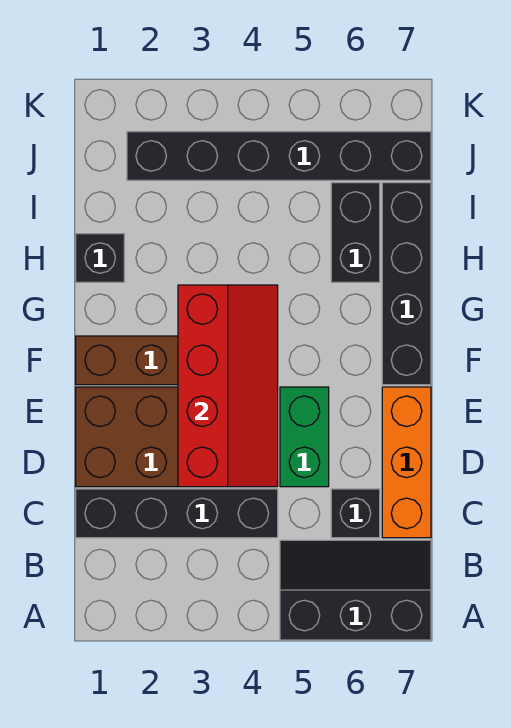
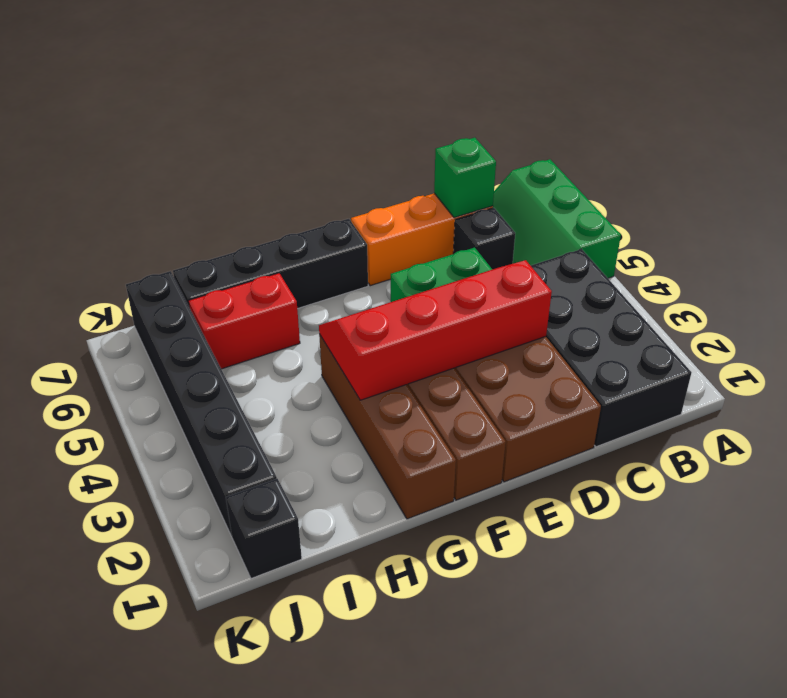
black 2x3 slope [280,540,431,640] -> green 2x3 slope [493,159,621,278]
black 1x4 brick [76,489,278,538] -> black 2x4 brick [530,249,692,447]
none -> green 1x1 brick [434,138,496,218]
none -> brown 1x4 brick [319,334,456,519]
black 1x1 brick [76,234,124,282] -> black 1x1 brick moved to [226,479,302,578]
black 1x2 brick [331,183,380,282] -> red 1x2 brick [189,273,300,369]

